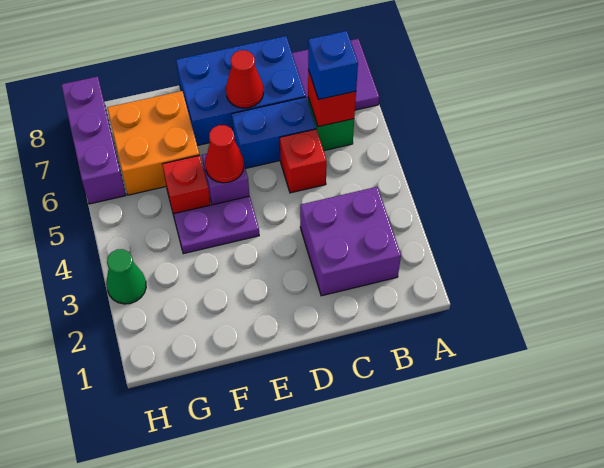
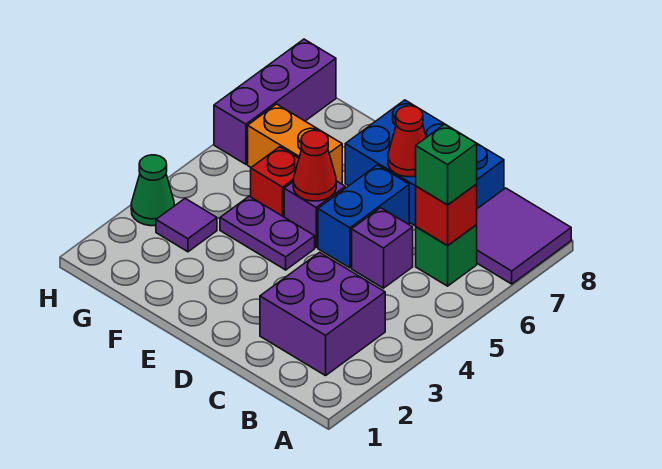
blue 1x1 brick [308,31,358,100] -> green 1x1 brick [416,124,477,205]
red 1x1 brick [280,129,327,193] -> purple 1x1 brick [352,208,413,288]
blue 1x2 brick [232,97,316,169] -> blue 1x2 brick turned to [318,165,409,268]
orange 2x2 brick [107,91,199,195] -> orange 1x2 brick [248,104,342,184]
none -> purple 1x1 tile [156,198,217,252]

